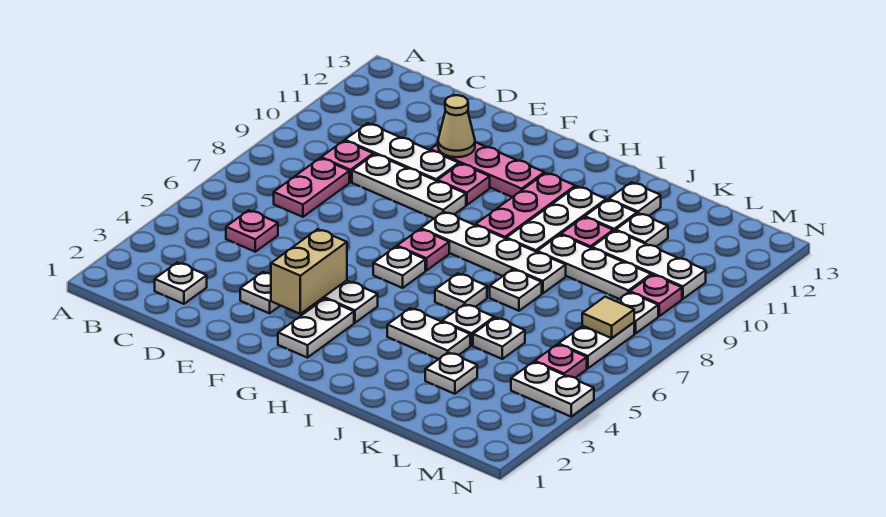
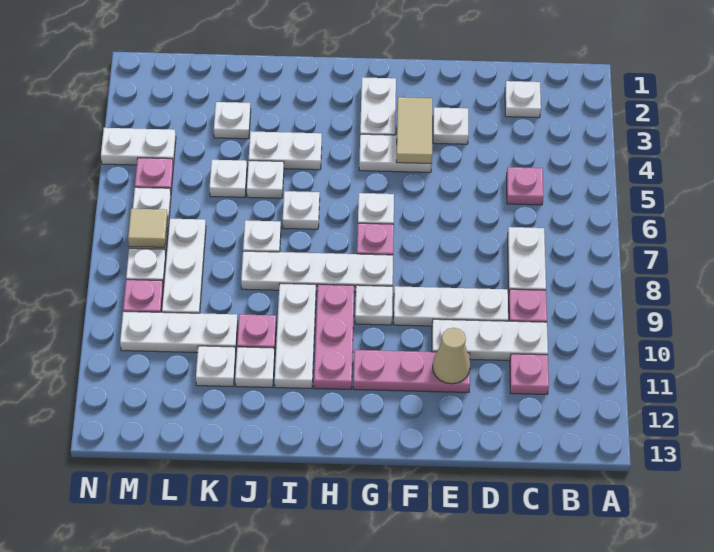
pink 1x2 plate [274,158,349,217] -> white 1x2 plate [508,227,546,291]
tan 1x2 brick [271,229,347,314] -> tan 1x2 tile [396,97,432,164]
pink 1x1 plate [438,163,490,205] -> pink 1x1 plate moved to [510,354,549,394]
white 1x3 plate [537,235,651,299] -> white 1x3 plate turned to [162,219,206,313]
white 1x1 plate [609,182,661,216] -> white 1x1 plate moved to [355,285,393,325]

